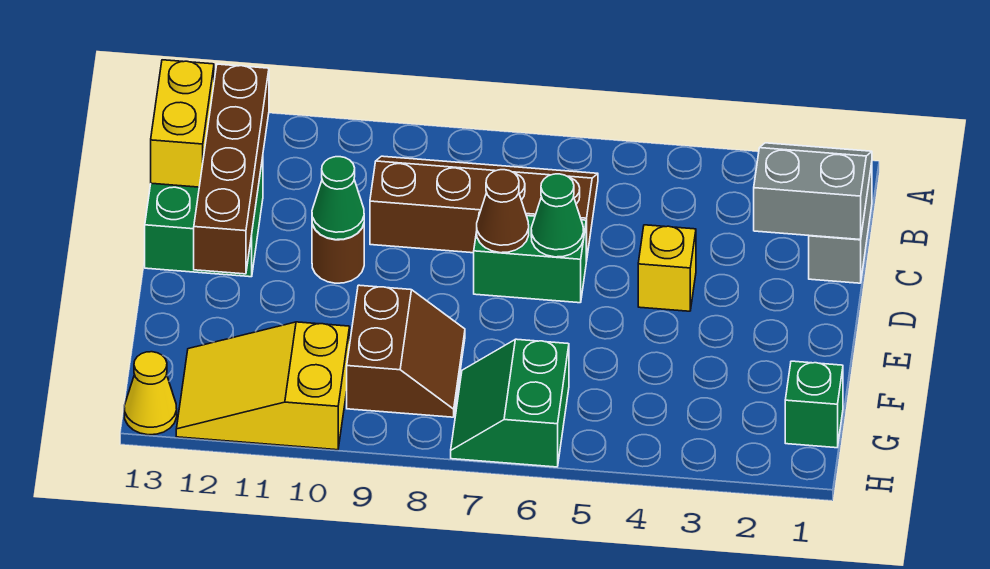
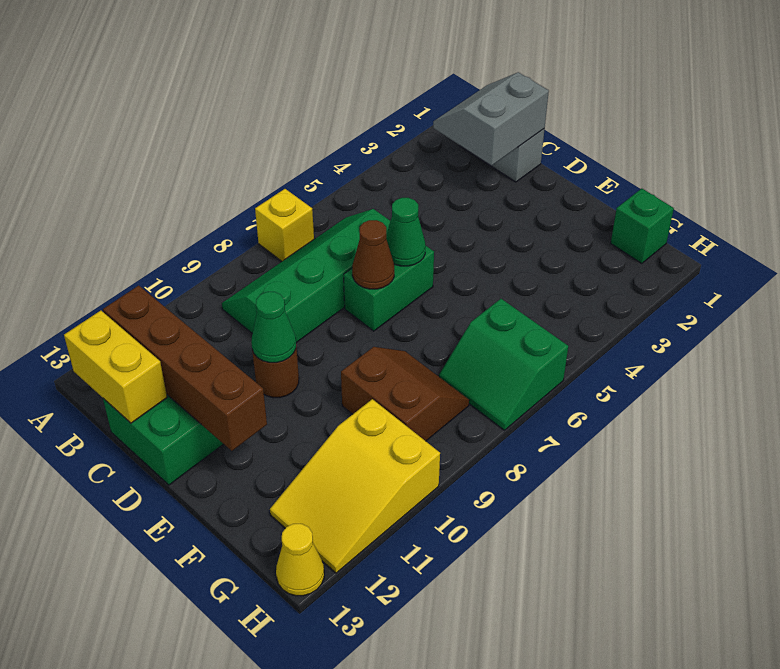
brown 2x4 slope [370,156,598,261] -> green 2x4 slope [222,209,390,343]
yellow 1x1 brick [638,225,696,311] -> yellow 1x1 brick moved to [255,189,314,261]

